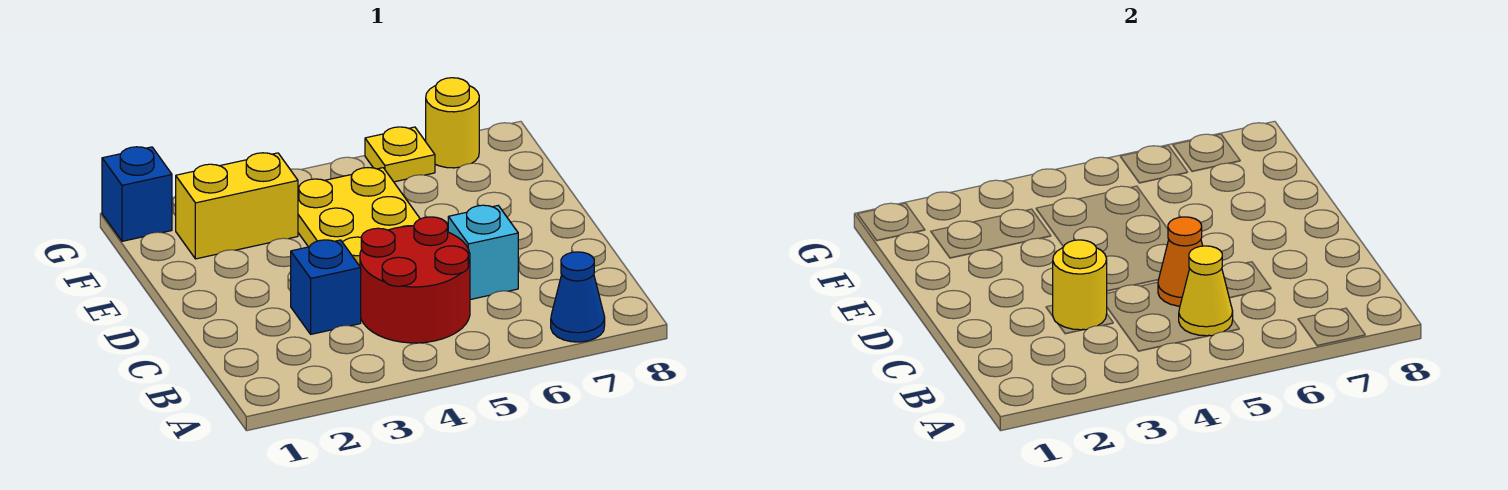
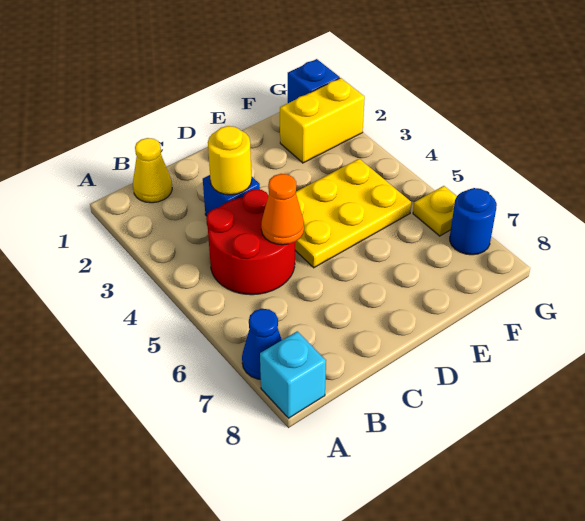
yellow 1x1 cone [1179,246,1233,336] -> yellow 1x1 cone moved to [133,138,172,203]
cyan 1x1 brick [448,205,518,300] -> cyan 1x1 brick moved to [260,331,326,418]
yellow 1x2 brick [176,153,298,259] -> yellow 1x2 brick turned to [280,78,365,163]
yellow 1x1 round brick [426,78,479,168] -> blue 1x1 round brick [450,188,497,255]

